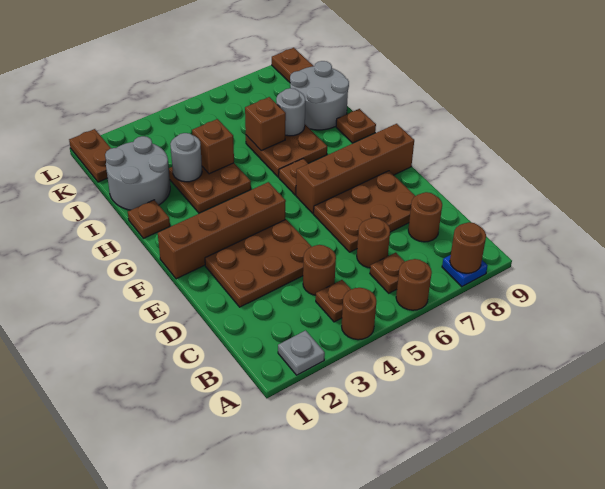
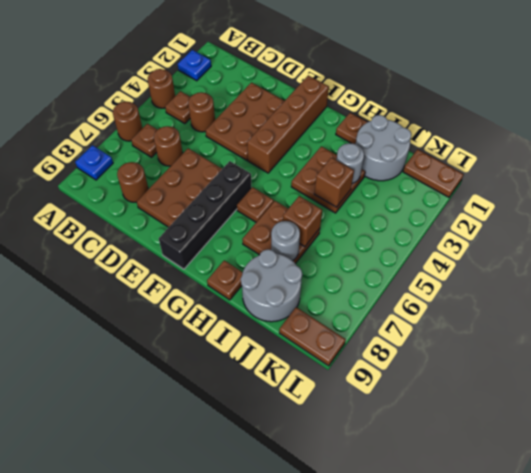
grey 1x1 plate [278,330,325,375] -> blue 1x1 plate [178,50,211,81]
brown 1x1 round brick [450,222,486,273] -> none
brown 1x4 brick [296,124,414,213] -> black 1x4 brick [159,161,251,269]

